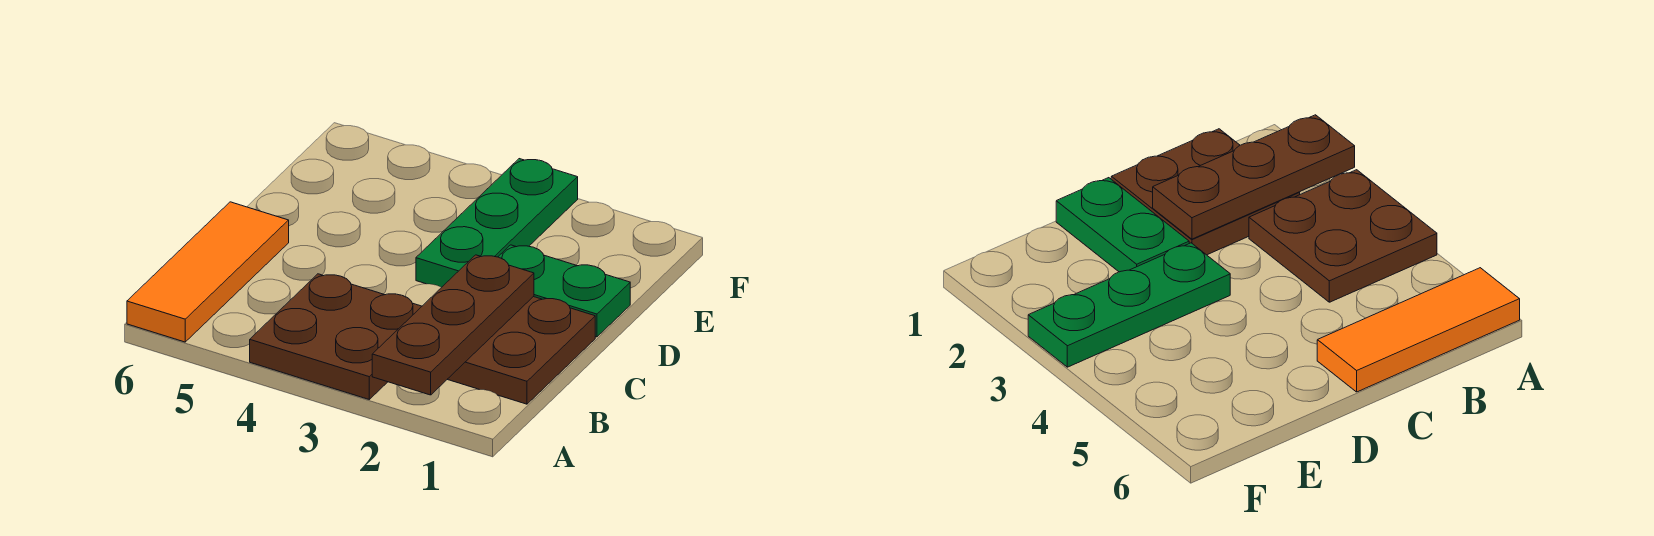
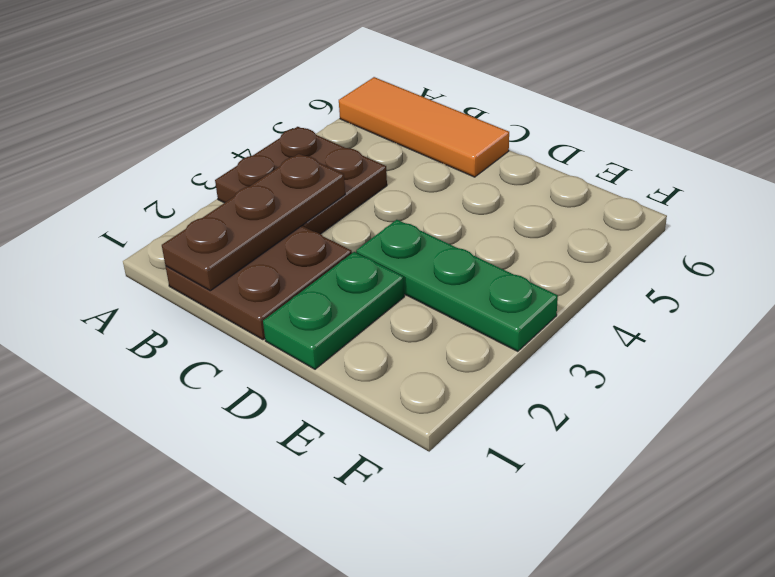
brown 1x3 plate [372,255,534,395] -> brown 1x3 plate turned to [162,154,345,291]

